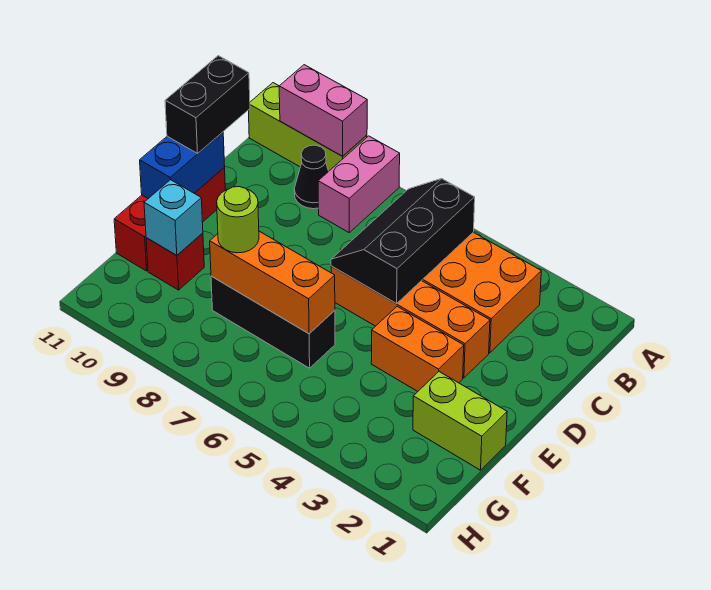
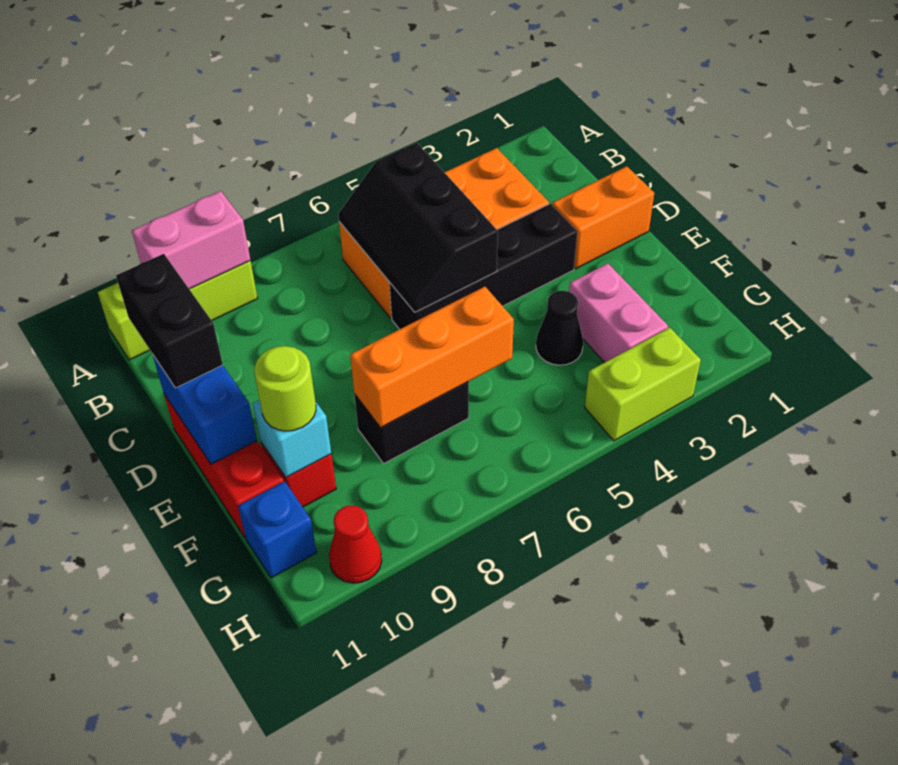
pink 1x2 brick [318,136,400,232] -> pink 1x2 brick moved to [569,263,668,362]
black 1x1 cone [294,145,329,209] -> black 1x1 cone moved to [536,291,583,365]
orange 1x4 brick [331,266,490,378] -> black 1x4 brick [389,204,577,329]
orange 1x2 brick [371,307,464,391] -> orange 1x2 brick moved to [552,166,654,269]
lime 1x2 brick [413,372,507,470] -> lime 1x2 brick moved to [585,327,701,441]
black 1x3 brick [211,276,335,368] -> black 1x2 brick [354,382,469,463]
lime 1x1 round brick [217,187,259,253] -> lime 1x1 round brick moved to [254,346,316,431]
none -> blue 1x1 brick [238,481,317,578]
none -> red 1x1 cone [329,505,382,583]

